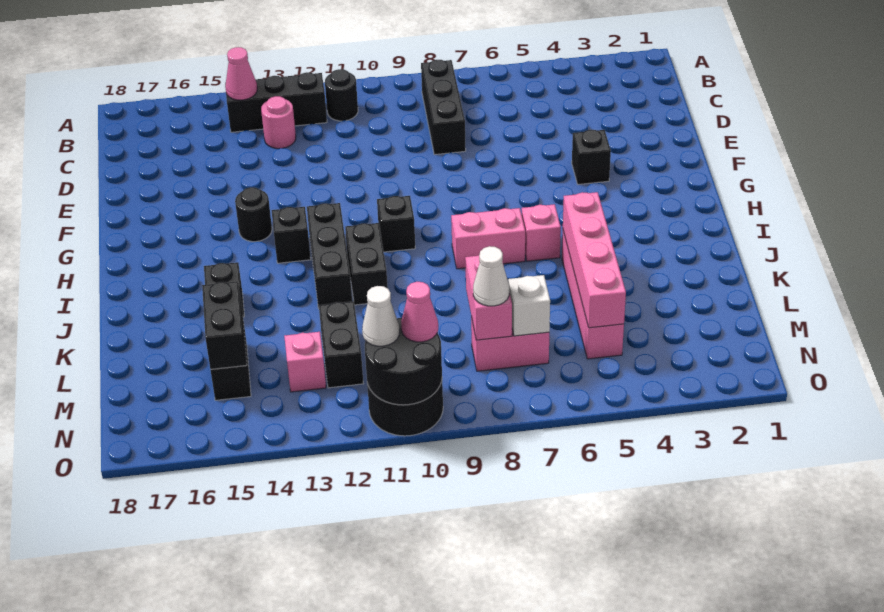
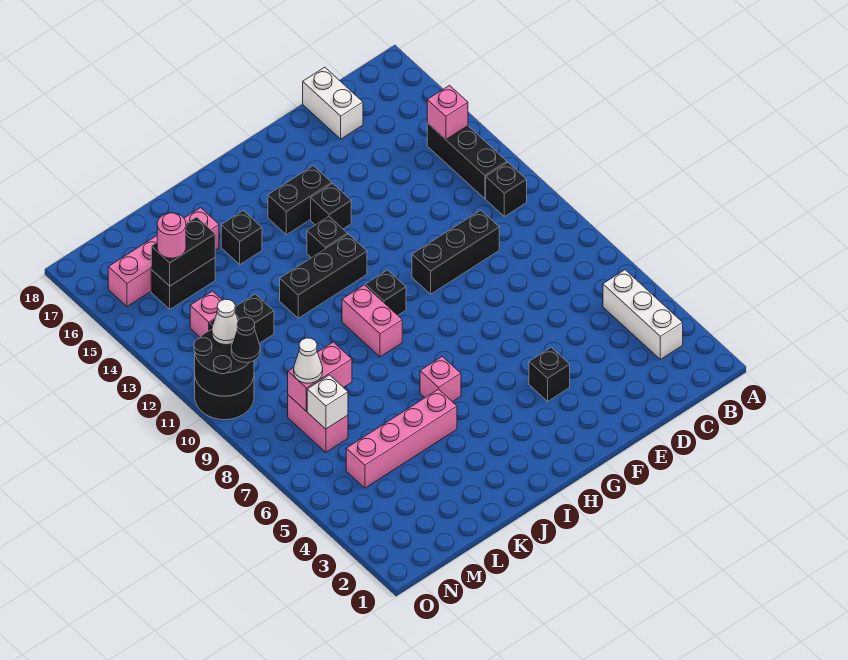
none -> white 1x3 brick [603,270,683,359]
black 1x3 brick [421,60,466,155] -> black 1x3 brick moved to [412,210,499,294]
black 1x1 round brick [325,69,358,121] -> black 1x1 brick [486,163,527,216]
pink 1x1 cone [225,47,257,100] -> pink 1x1 brick [427,85,468,139]
pink 1x1 round brick [261,96,296,149] -> pink 1x1 round brick moved to [157,213,186,258]
none -> white 1x2 brick [303,67,363,139]
black 1x1 round brick [235,187,272,242] -> black 1x1 brick [311,184,351,229]
pink 1x2 brick [451,208,525,269] -> pink 1x2 brick moved to [342,285,402,357]
black 1x2 brick [345,223,388,305] -> black 1x2 brick moved to [268,166,332,235]
pink 1x4 brick [563,192,626,328] -> pink 1x4 brick moved to [108,208,219,306]
pink 1x1 cone [401,282,438,342] -> black 1x1 cone [231,317,260,363]

